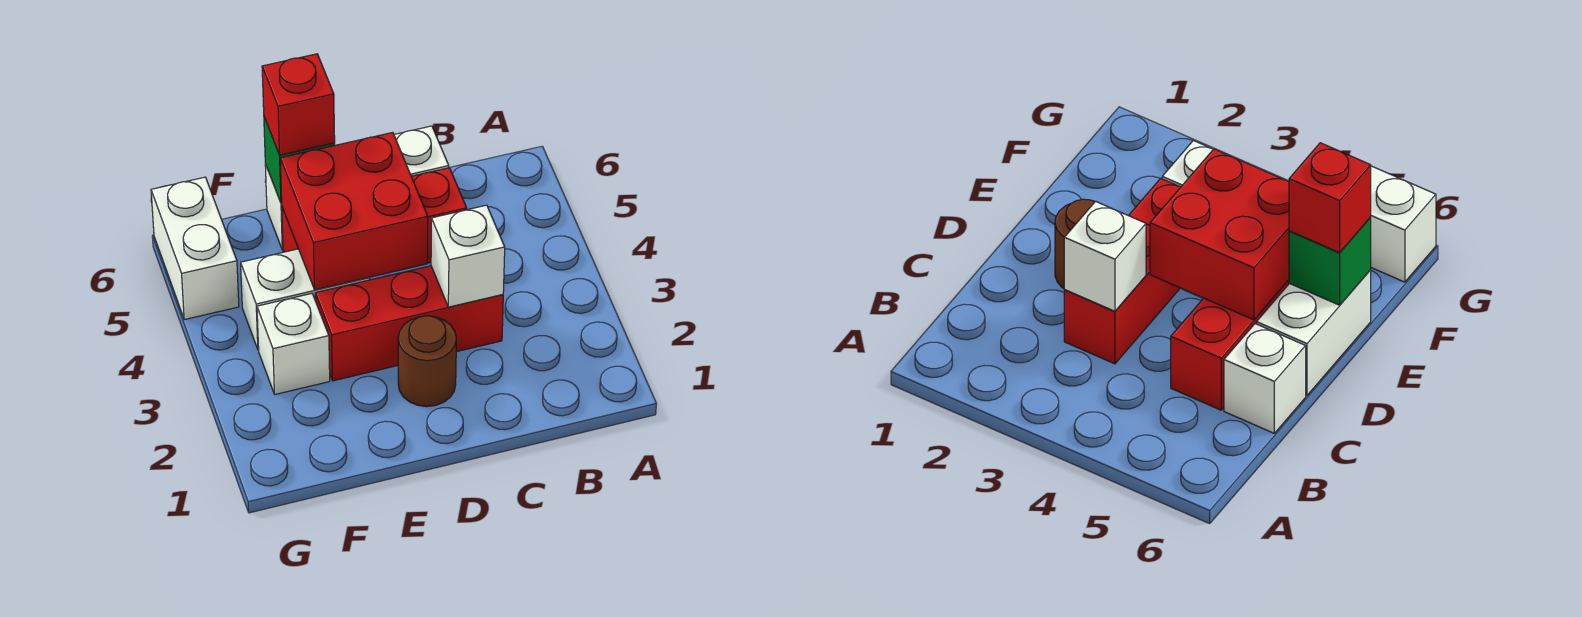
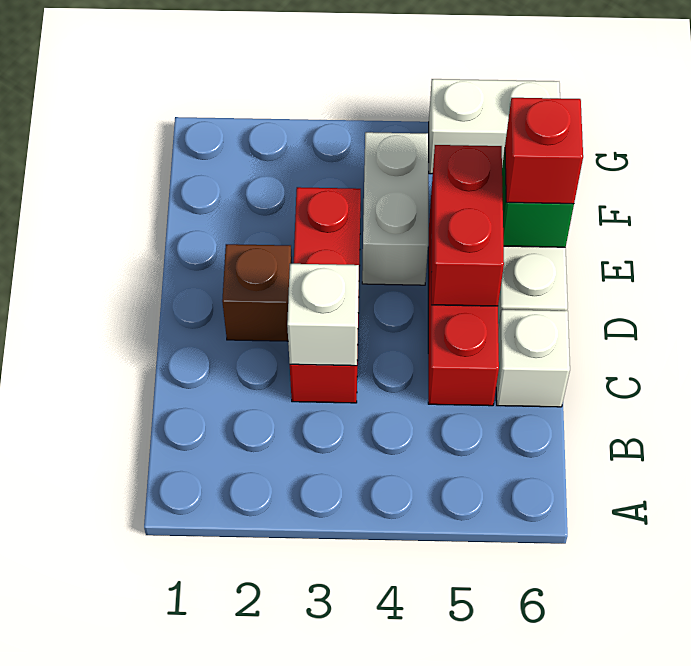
brown 1x1 round brick [398,316,456,407] -> brown 1x1 brick [222,244,292,341]
red 2x2 brick [280,132,428,290] -> red 1x2 brick [431,145,504,306]
white 1x1 brick [257,294,330,394] -> none

